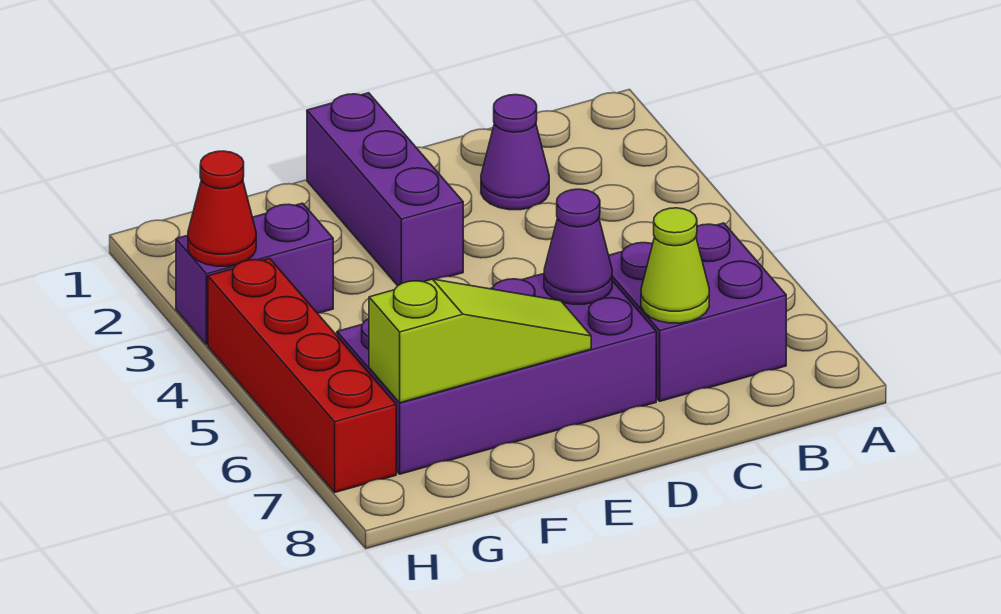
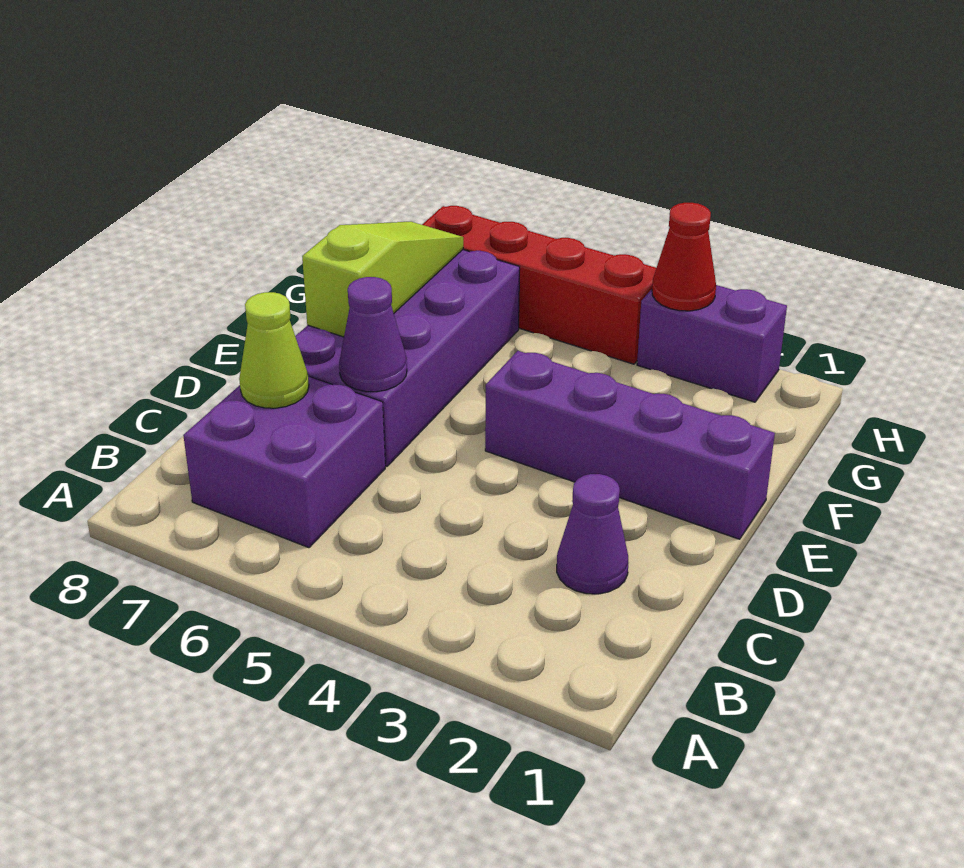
purple 1x3 brick [307,93,463,286] -> purple 1x4 brick [485,351,775,539]
lime 1x3 slope [369,279,591,403] -> lime 1x3 slope turned to [302,221,463,337]
purple 1x2 brick [176,203,333,345] -> purple 1x2 brick turned to [637,285,787,402]

